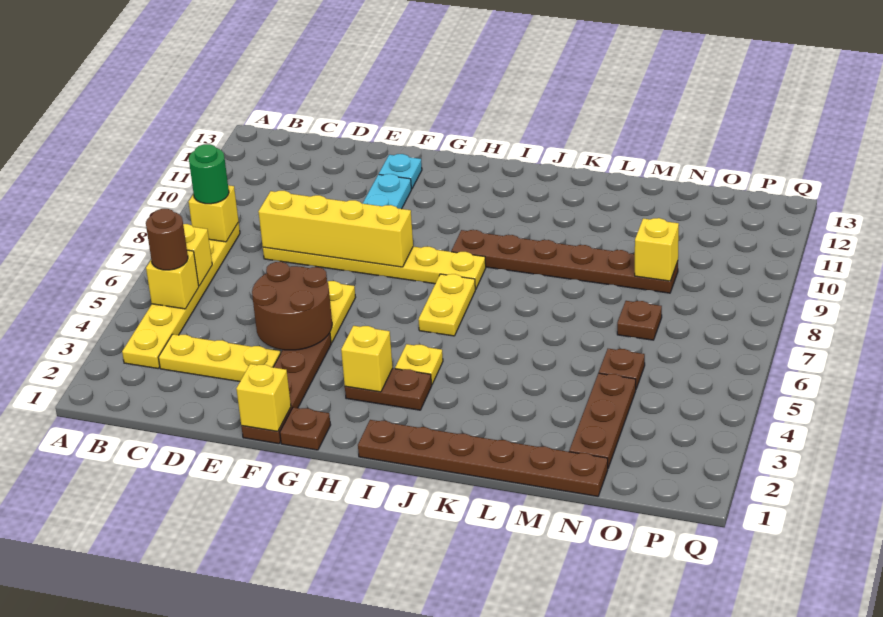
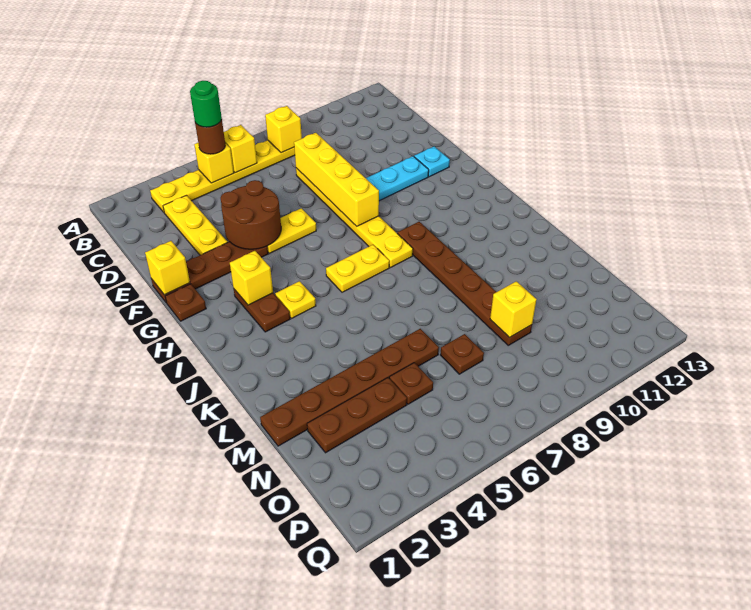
green 1x1 round brick [189,144,229,204] -> green 1x1 round brick moved to [190,81,222,127]
brown 1x6 plate [358,420,608,496] -> brown 1x6 plate turned to [260,329,439,446]

